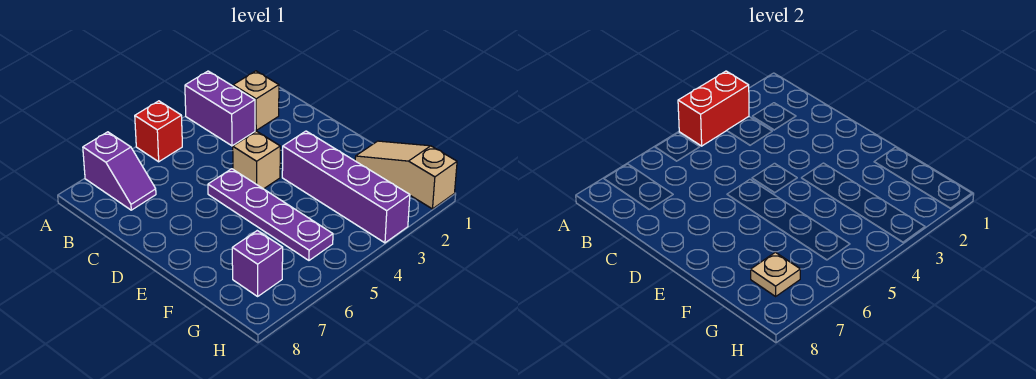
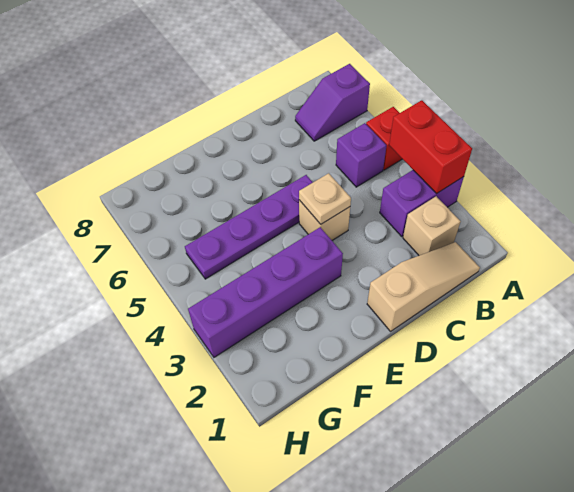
tan 1x3 slope [355,141,457,209] -> tan 1x3 slope moved to [367,242,480,331]
purple 1x1 brick [232,231,283,296] -> purple 1x1 brick moved to [336,123,386,187]
tan 1x1 plate [751,252,800,296] -> tan 1x1 plate moved to [299,173,351,224]

